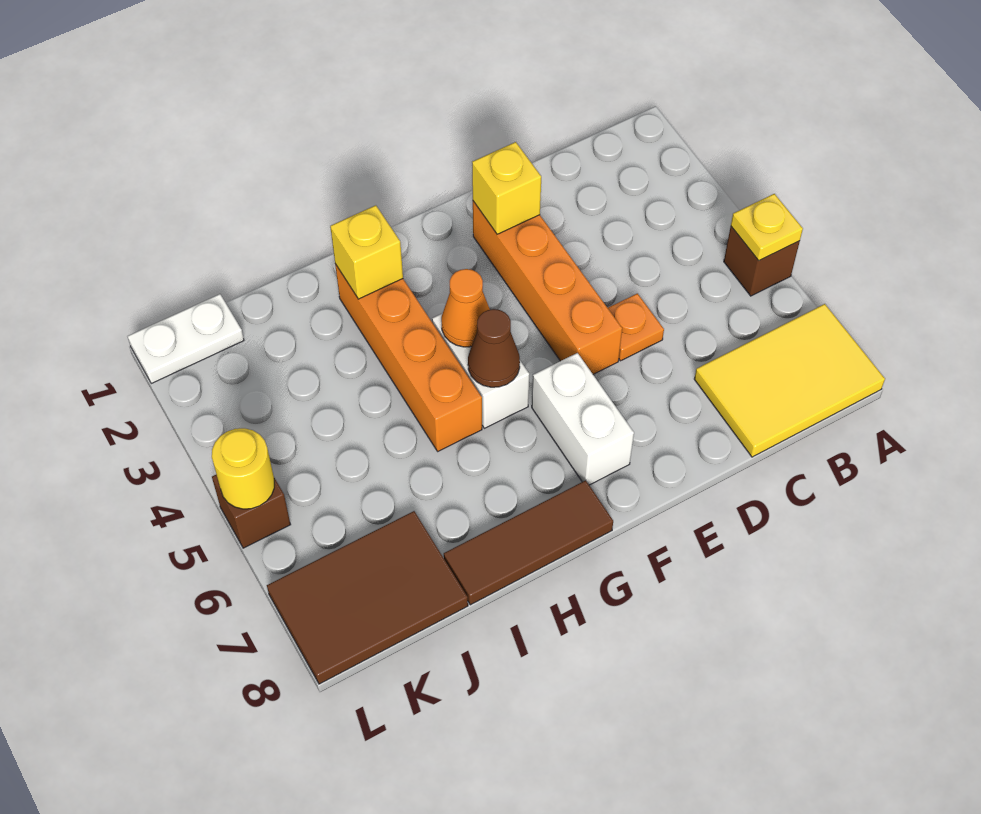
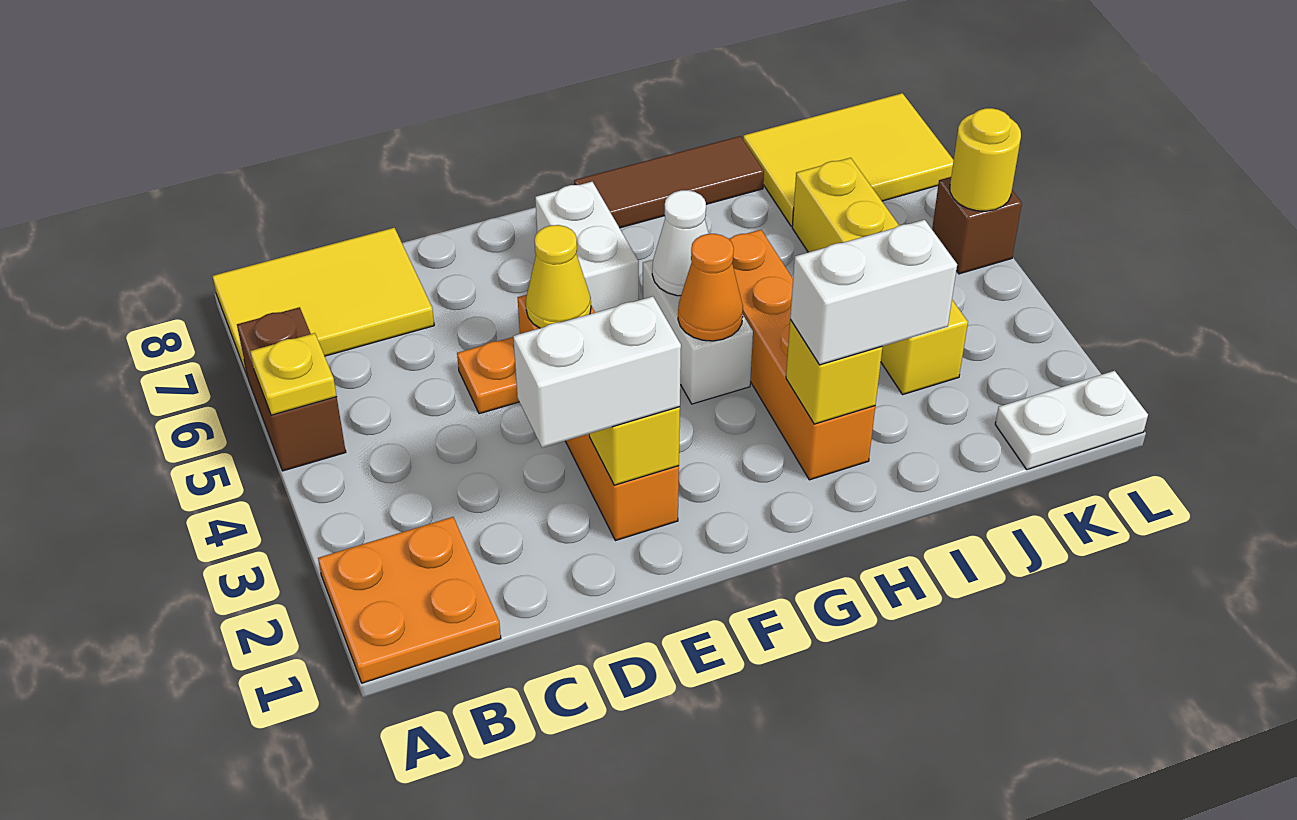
none -> orange 2x2 plate [318,517,501,683]
brown 1x1 brick [724,227,800,296] -> brown 1x2 brick [237,307,346,471]
none -> white 1x2 brick [513,296,681,448]
none -> yellow 1x1 cone [526,225,591,328]
brown 1x1 cone [468,309,520,387] -> white 1x1 cone [652,190,709,296]
none -> white 1x2 brick [790,220,957,365]
none -> yellow 1x4 brick [792,158,968,394]
brown 2x3 tile [267,511,468,684] -> yellow 2x3 tile [743,93,954,226]

